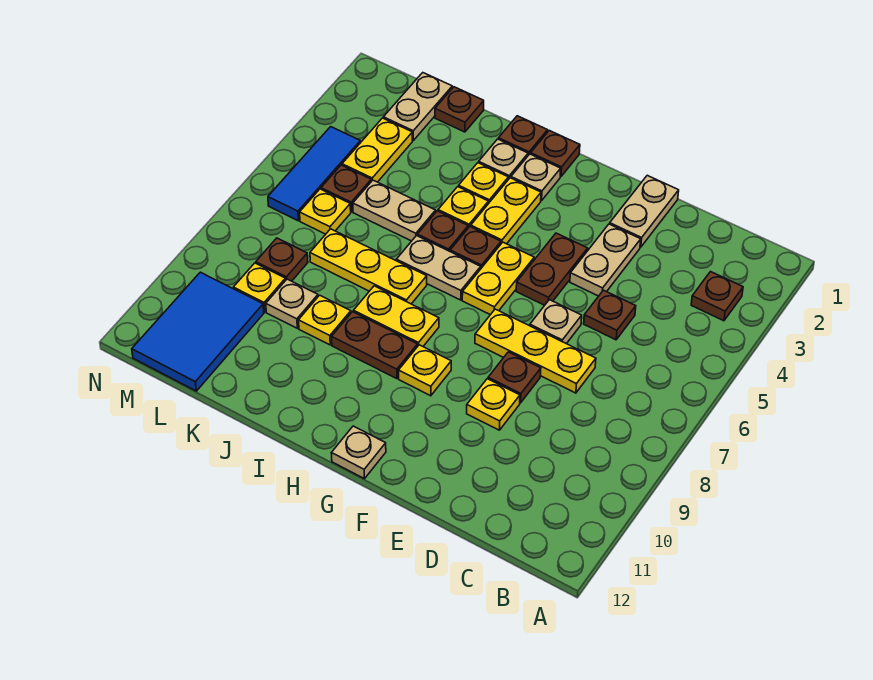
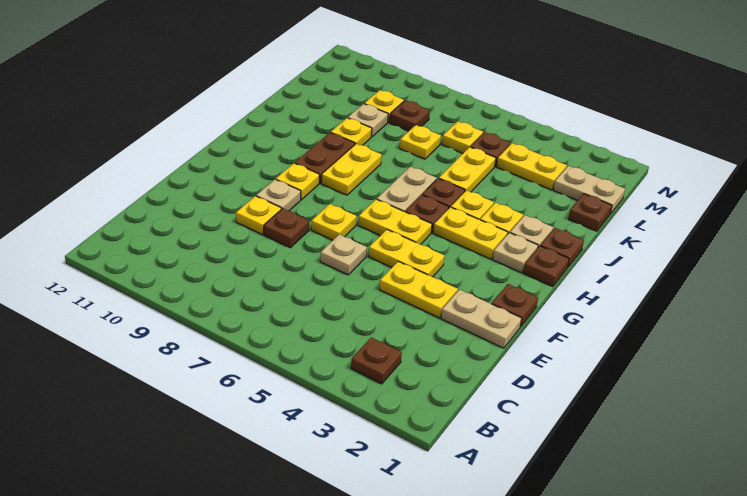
brown 1x1 plate [584,290,636,340] -> brown 1x1 plate moved to [492,284,538,327]
yellow 1x3 plate [475,309,596,393] -> yellow 1x1 plate [311,204,357,240]
tan 1x2 plate [570,224,641,296] -> yellow 1x2 plate [379,261,458,318]
brown 1x2 plate [516,233,588,305] -> yellow 1x2 plate [369,230,444,277]
tan 1x1 plate [331,426,386,479] -> tan 1x1 plate moved to [256,179,301,211]
yellow 1x3 plate [310,229,427,304] -> yellow 1x1 plate [400,125,441,159]
tan 1x2 plate [353,180,436,241] -> yellow 1x2 plate [439,147,496,192]
blue 2x3 tile [132,272,264,391] -> none
blue 1x3 tile [268,127,360,221] -> none

